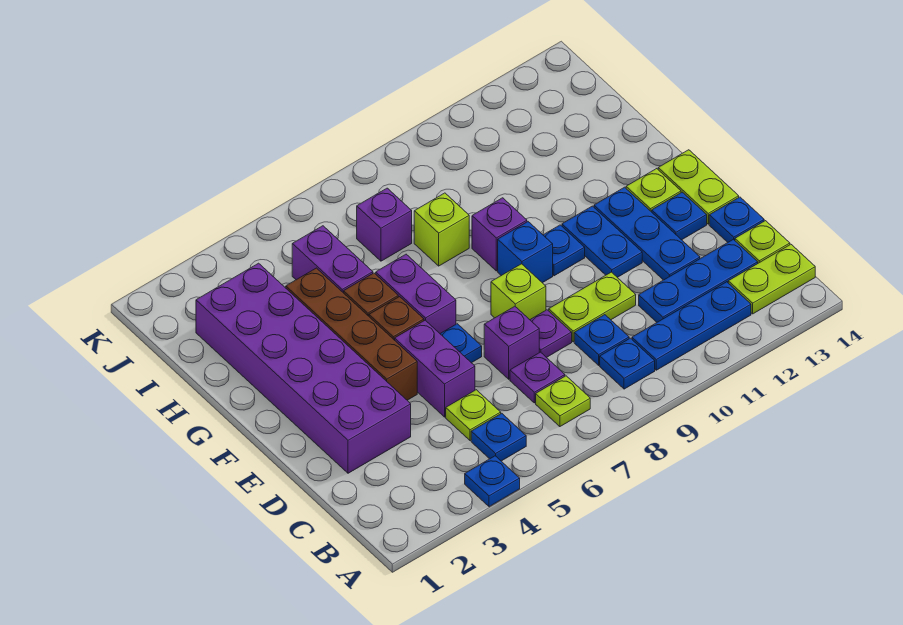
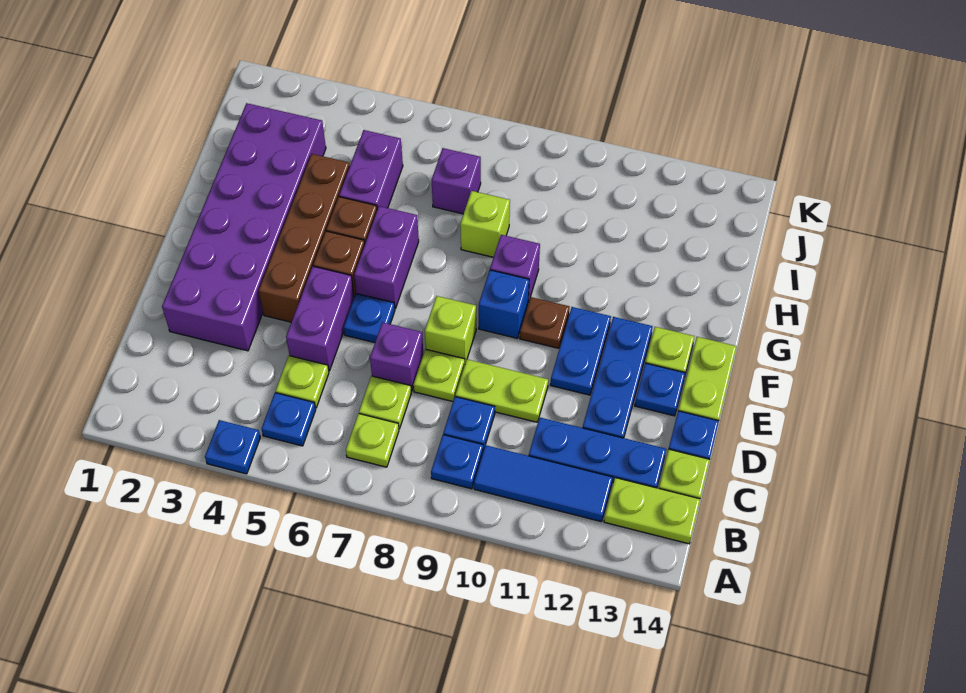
blue 1x3 plate [632,282,751,370] -> blue 1x3 tile [474,445,613,522]
purple 1x1 plate [510,352,565,403] -> lime 1x1 plate [359,376,411,429]
purple 1x1 plate [530,310,572,358] -> lime 1x1 plate [413,349,465,401]
blue 1x1 plate [543,225,585,276] -> brown 1x1 plate [520,297,569,348]

